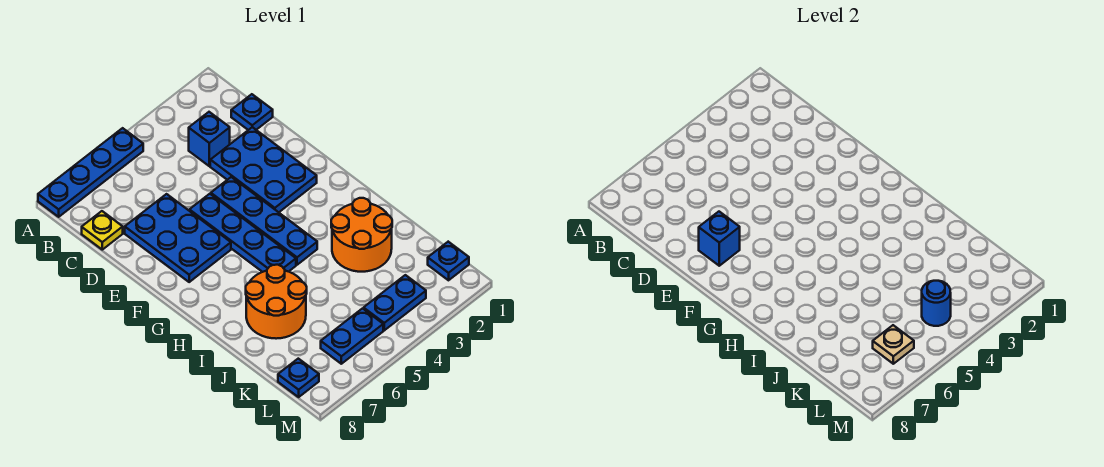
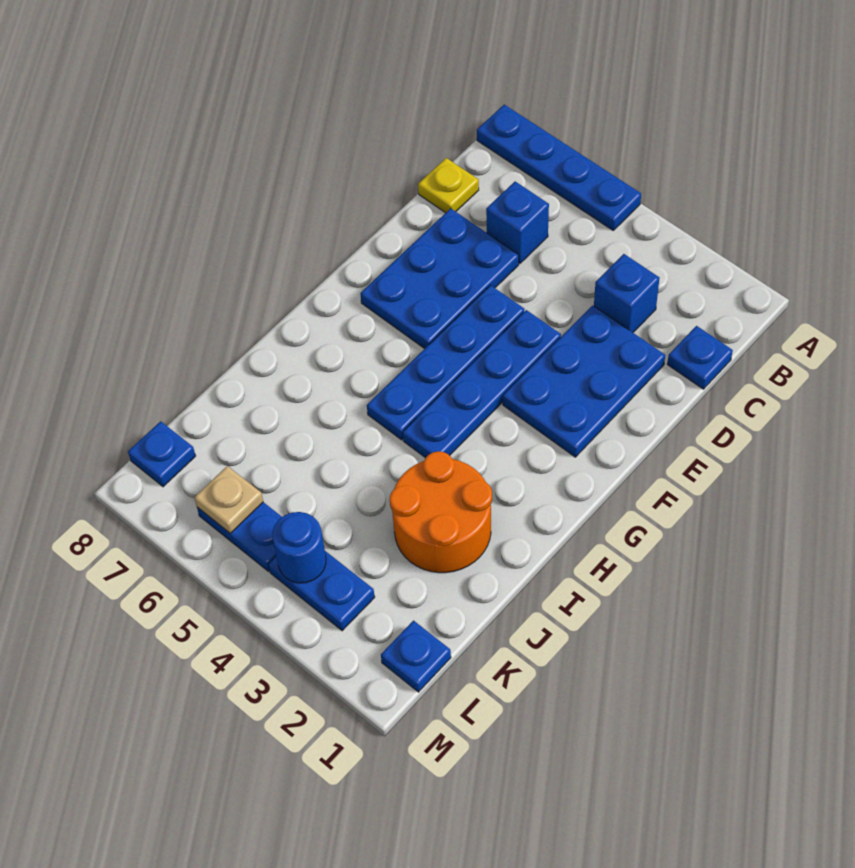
blue 1x1 brick [699,212,740,266] -> blue 1x1 brick moved to [486,182,549,263]
orange 2x2 round brick [246,265,307,339] -> none

